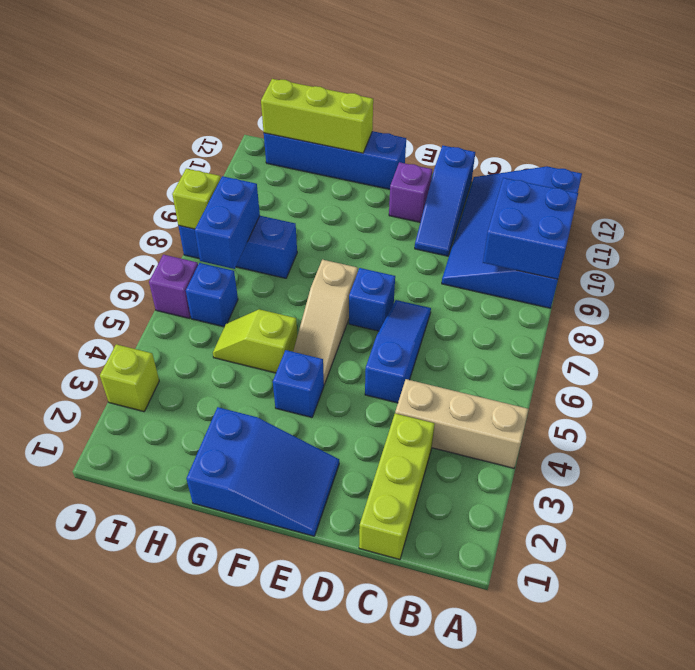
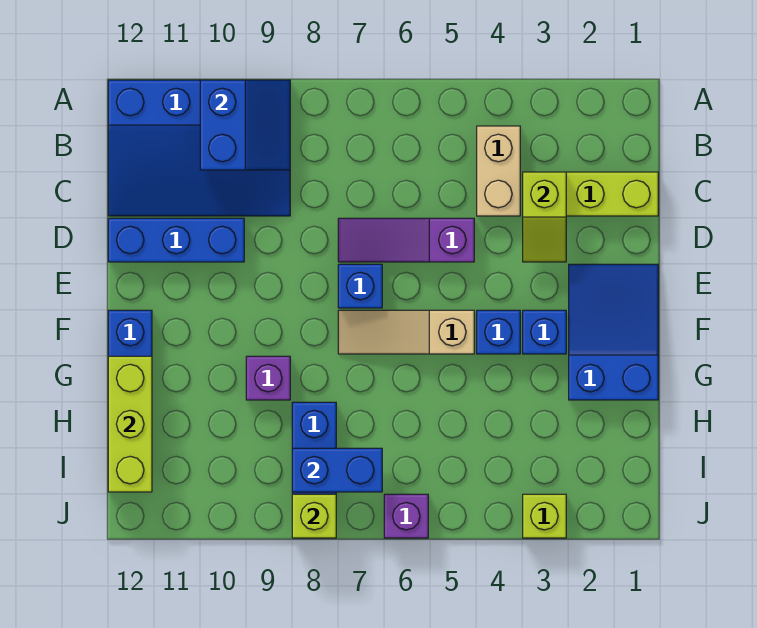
tan 1x3 brick [395,379,529,468] -> tan 1x2 brick [477,126,520,216]
blue 2x2 brick [483,178,578,279] -> blue 2x2 slope [200,80,290,170]
blue 1x3 slope [365,300,431,403] -> purple 1x3 slope [338,218,474,262]
blue 1x3 slope [415,146,475,256] -> blue 1x3 brick [108,218,244,262]
purple 1x1 brick [389,162,432,222] -> purple 1x1 brick moved to [246,356,290,400]
tan 1x3 slope [293,260,358,385] -> tan 1x3 slope turned to [338,310,474,354]
lime 1x2 slope [213,309,297,373] -> lime 1x2 slope moved to [523,172,566,262]
blue 1x1 brick [186,263,238,327] -> blue 1x1 brick moved to [523,310,566,354]

